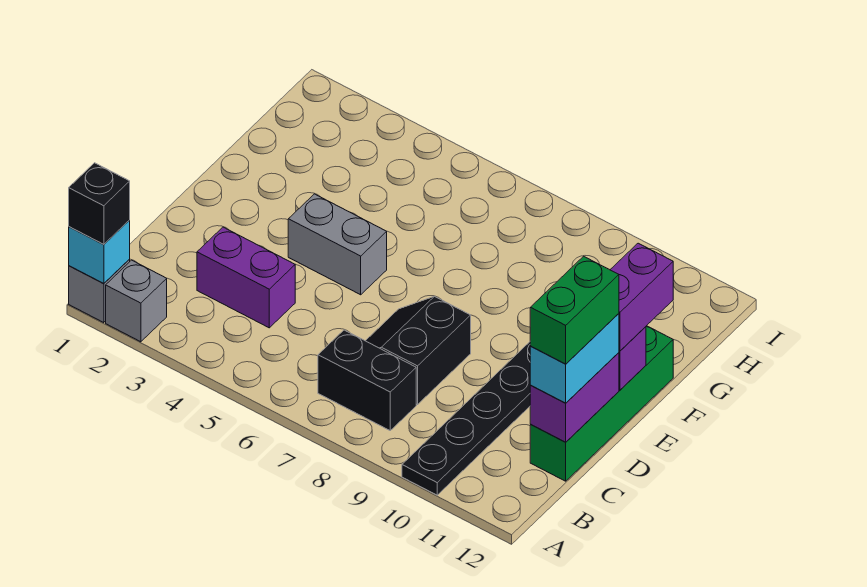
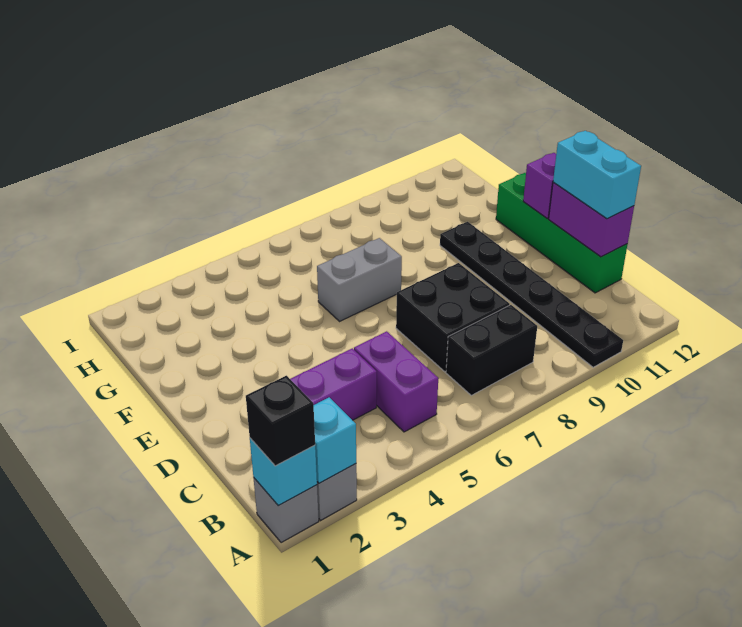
none -> cyan 1x1 brick [314,397,356,483]
black 2x2 slope [366,296,471,405] -> black 2x2 brick [396,263,510,372]
green 1x2 brick [530,256,619,364] -> none
grey 1x2 brick [288,194,387,295] -> grey 1x2 brick moved to [317,238,402,321]
purple 1x2 brick [610,243,673,351] -> purple 1x2 brick moved to [354,331,438,432]

